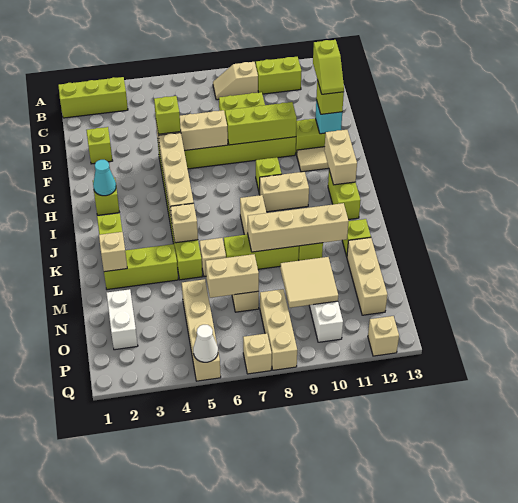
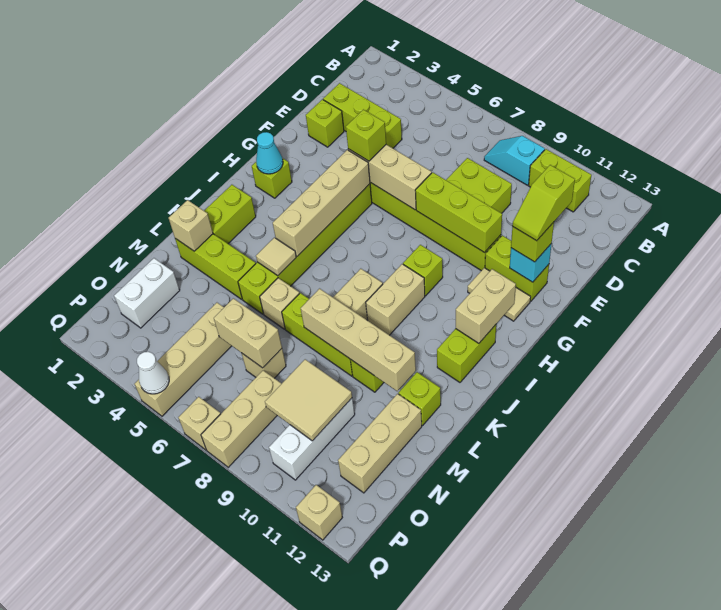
lime 1x3 brick [58,77,128,118] -> lime 1x3 brick moved to [323,83,402,148]
tan 1x2 slope [213,62,258,100] -> cyan 1x2 slope [484,136,545,185]
tan 1x2 brick [260,172,309,212] -> tan 1x2 brick turned to [366,264,425,335]
tan 1x1 brick [171,203,198,243] -> tan 1x1 tile [256,237,296,276]

